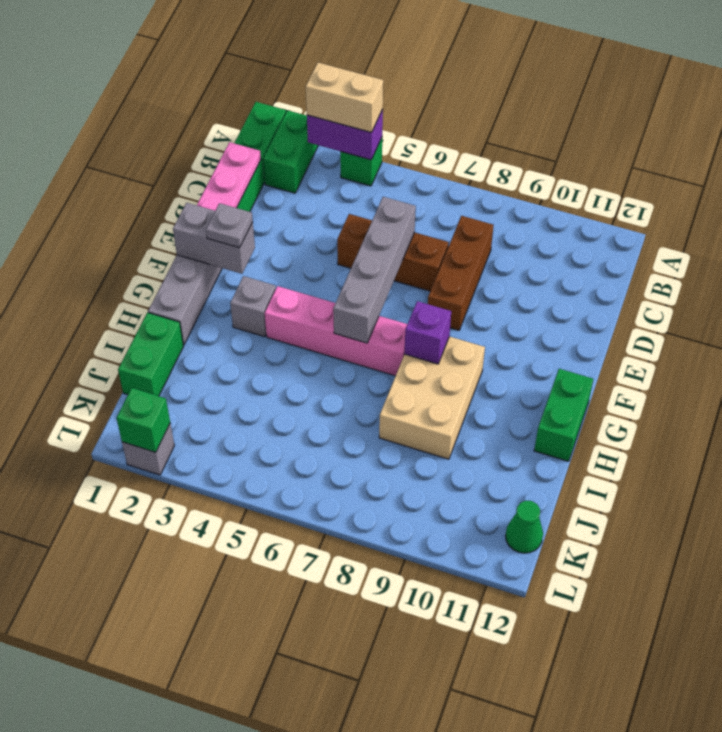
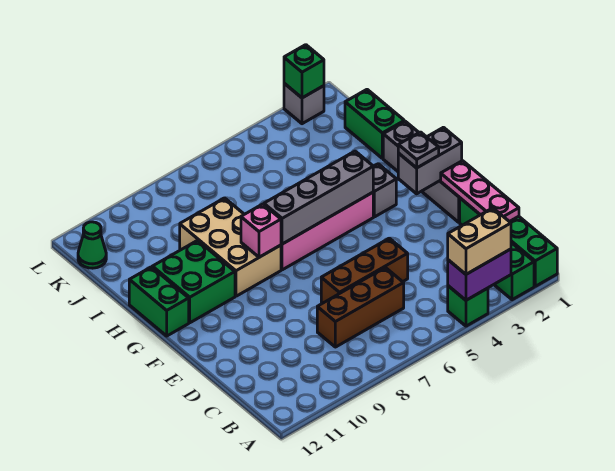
brown 1x3 brick [428,216,494,330] -> brown 1x3 brick turned to [317,267,404,347]
grey 1x4 brick [333,197,416,343] -> grey 1x4 brick turned to [264,151,373,244]
purple 1x1 brick [404,301,451,364] -> pink 1x1 brick [241,204,281,257]
none -> green 2x2 brick [152,241,235,323]

